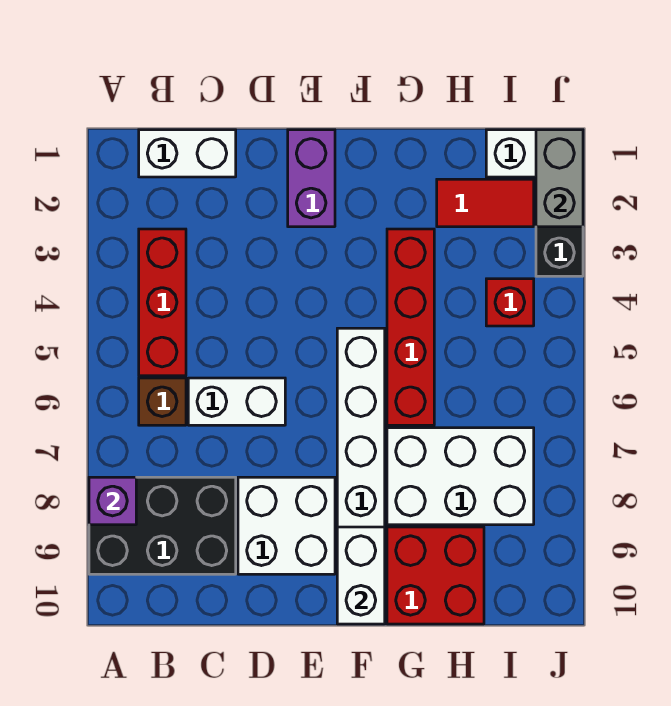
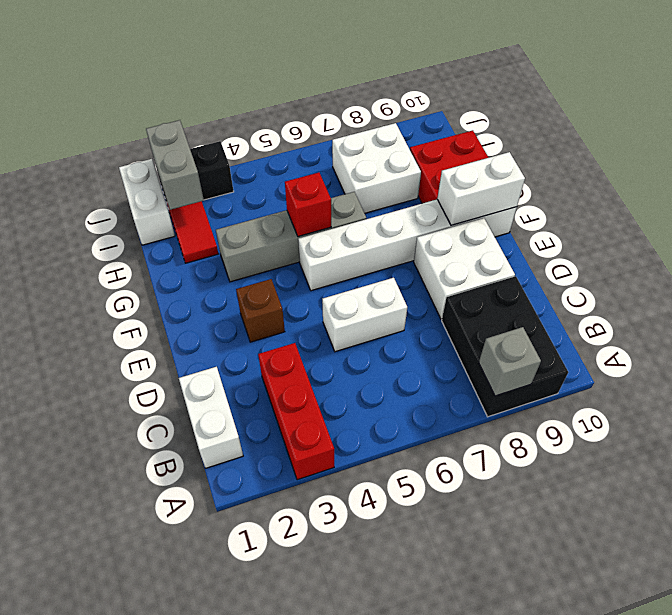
purple 1x1 brick [89,477,136,525] -> grey 1x1 brick [479,327,541,396]
red 1x3 brick [139,229,186,376] -> red 1x3 brick turned to [258,343,334,480]
brown 1x1 brick [139,378,186,425] -> brown 1x1 brick moved to [236,279,285,342]
white 1x2 brick [188,378,285,425] -> white 1x2 brick turned to [322,278,407,352]
purple 1x2 brick [288,130,335,227] -> none
red 1x4 brick [387,229,434,425] -> grey 1x4 brick [216,192,366,282]
white 2x3 brick [387,428,534,525] -> white 2x2 brick [332,123,421,213]
red 1x1 brick [486,279,534,326] -> red 1x1 brick moved to [285,173,331,237]
grey 1x2 brick [536,130,583,227] -> grey 1x2 brick turned to [146,120,204,210]

